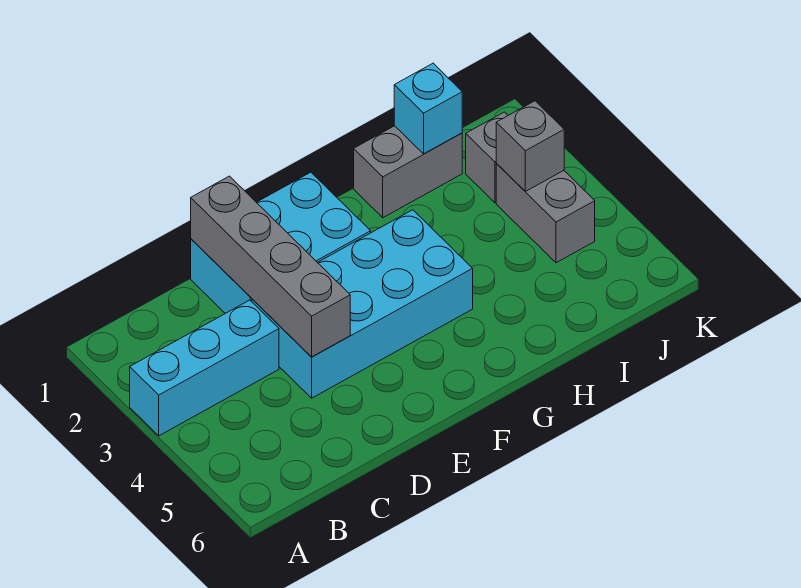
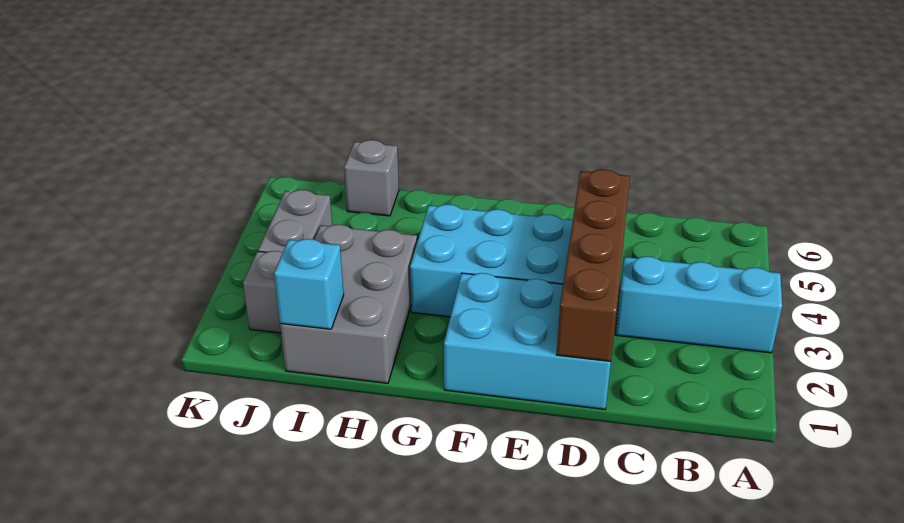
grey 1x4 brick [191,176,350,357] -> brown 1x4 brick [557,169,630,361]
grey 1x2 brick [354,126,462,218] -> grey 2x3 brick [280,224,417,383]
grey 1x1 brick [496,101,564,191] -> grey 1x1 brick moved to [344,140,399,216]

